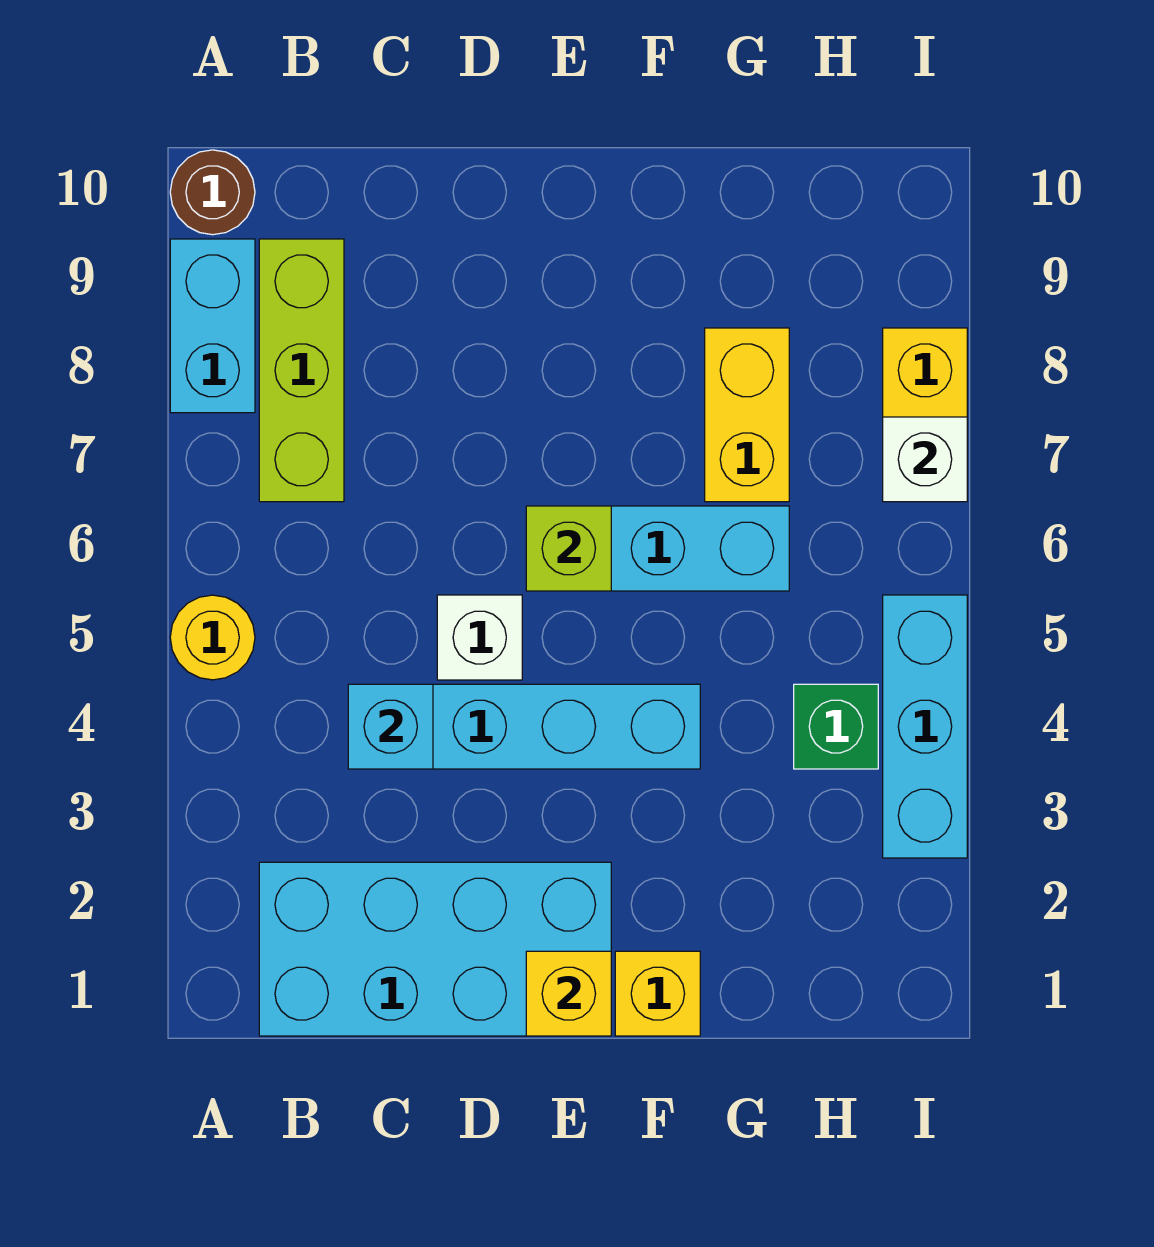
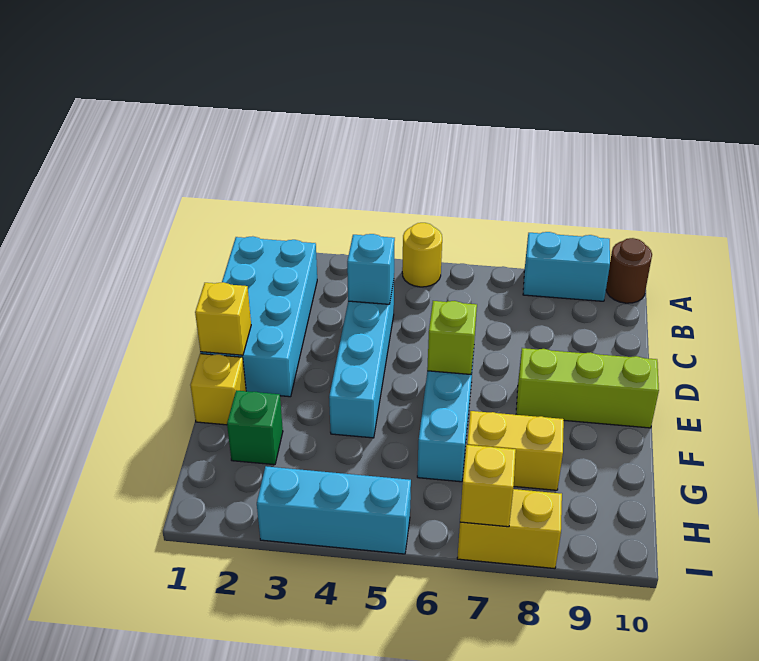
lime 1x3 brick [259,239,344,502] -> lime 1x3 brick moved to [516,348,659,428]
white 1x1 brick [437,595,522,680] -> none
green 1x1 brick [794,684,878,769] -> green 1x1 brick moved to [227,390,283,465]
white 1x1 brick [883,417,967,502] -> yellow 1x1 brick [460,445,516,527]

